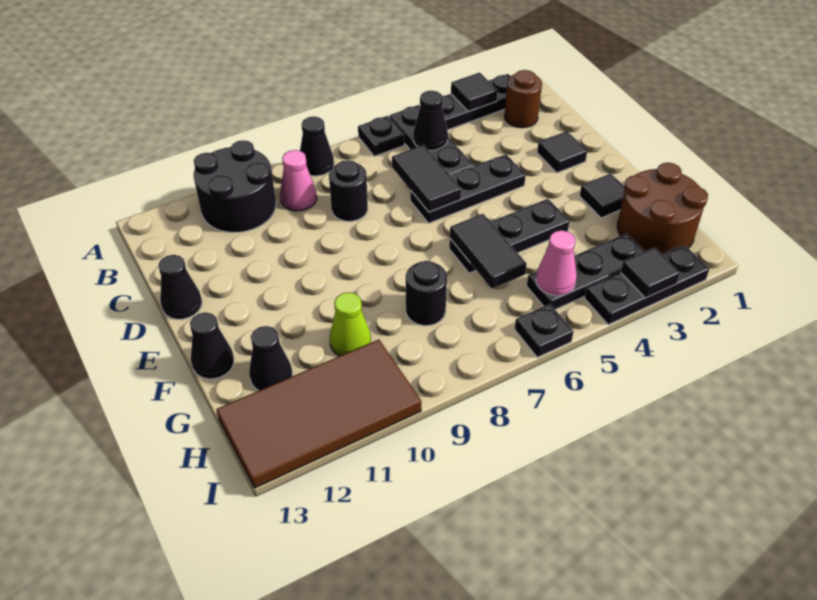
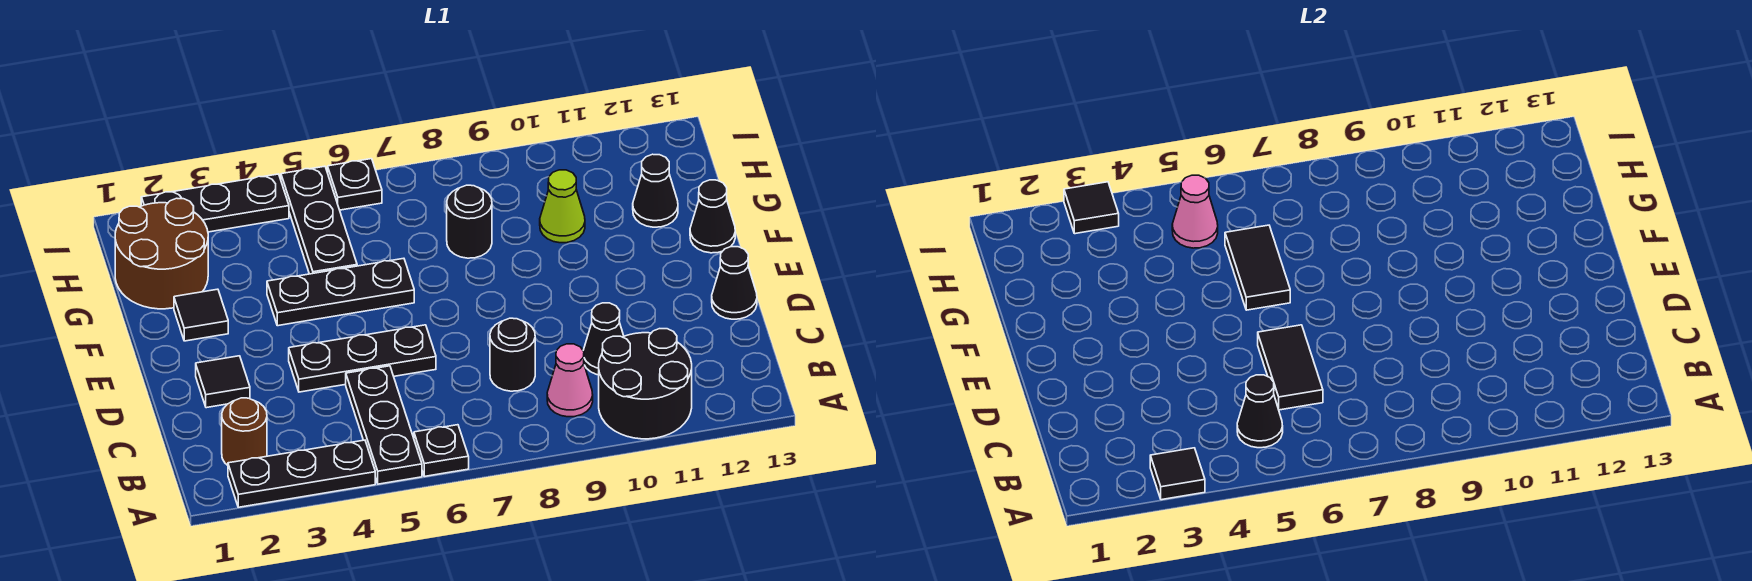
black 1x1 cone [300,116,334,176] -> black 1x1 cone moved to [583,303,624,375]
black 1x3 plate [527,233,645,309] -> black 1x3 plate turned to [281,166,357,274]
brown 2x4 tile [216,340,421,488] -> none

